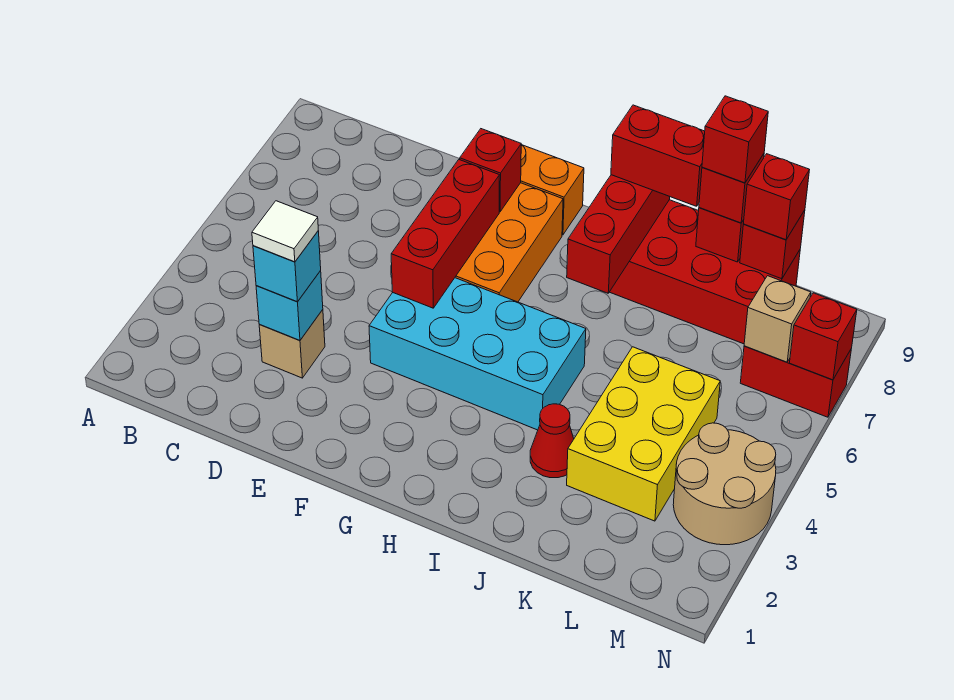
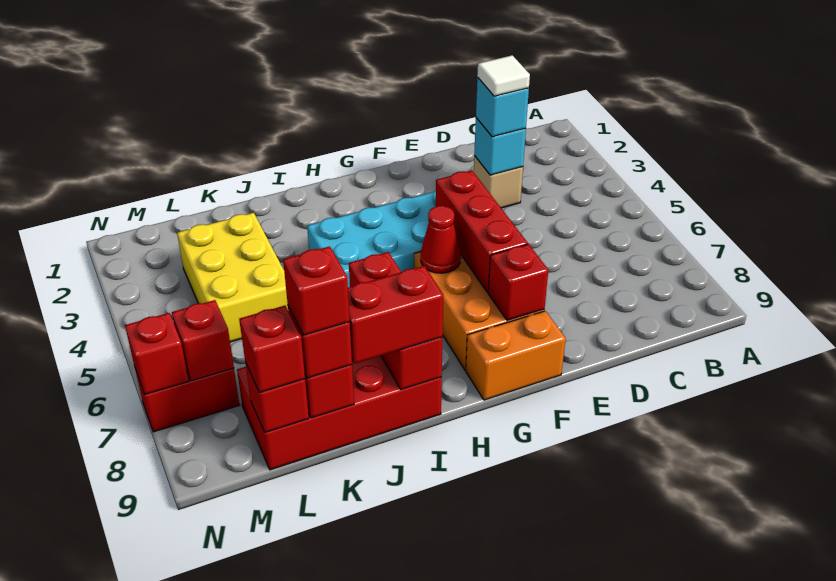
red 1x1 cone [530,404,574,478] -> red 1x1 cone moved to [421,206,461,273]
tan 2x2 round brick [673,423,776,545] -> none
tan 1x1 brick [744,276,811,362] -> red 1x1 brick [172,300,234,381]

